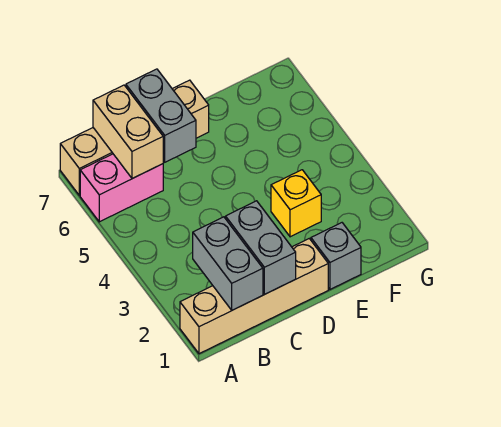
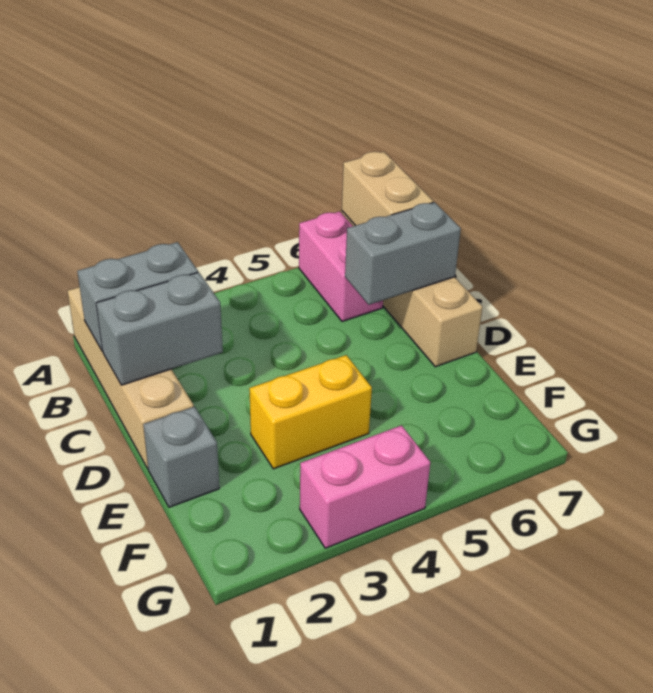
tan 1x2 brick [93,85,163,179] -> tan 1x2 brick turned to [342,152,433,226]
yellow 1x1 brick [271,170,321,237] -> yellow 1x2 brick [249,355,372,469]
none -> pink 1x2 brick [300,425,430,548]

